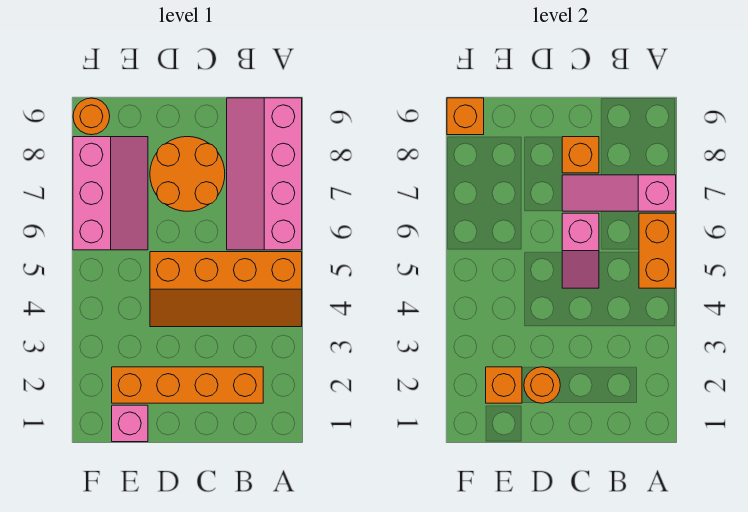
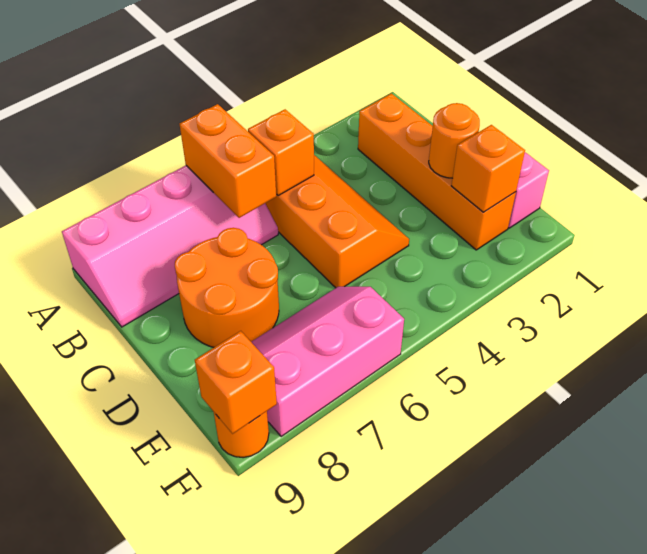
orange 1x2 brick [639,213,676,288] -> orange 1x2 brick turned to [180,104,276,218]
pink 1x3 slope [562,175,676,211] -> none
pink 1x2 slope [562,213,599,288] -> none
orange 1x1 brick [562,137,599,173] -> orange 1x1 brick moved to [248,109,314,195]

